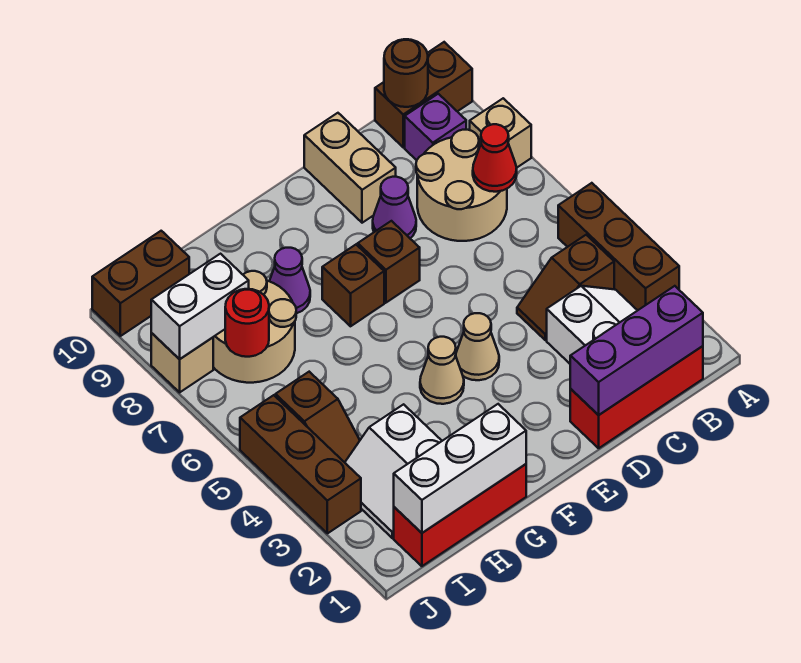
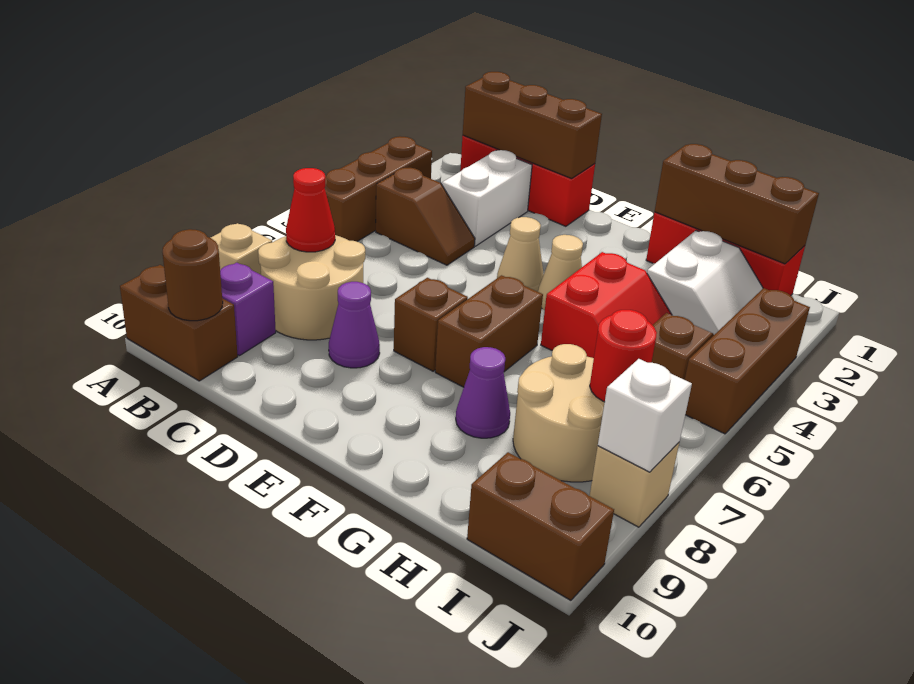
purple 1x3 brick [570,286,703,415] -> brown 1x3 brick [463,72,602,179]
tan 1x2 brick [304,113,396,223] -> none
brown 1x1 brick [322,245,384,326] -> brown 1x2 brick [435,275,543,387]
white 1x3 brick [394,404,526,533] -> brown 1x3 brick [655,144,819,264]
none -> red 2x2 slope [541,252,672,358]
white 1x2 brick [151,254,249,359] -> white 1x1 brick [598,359,692,472]

